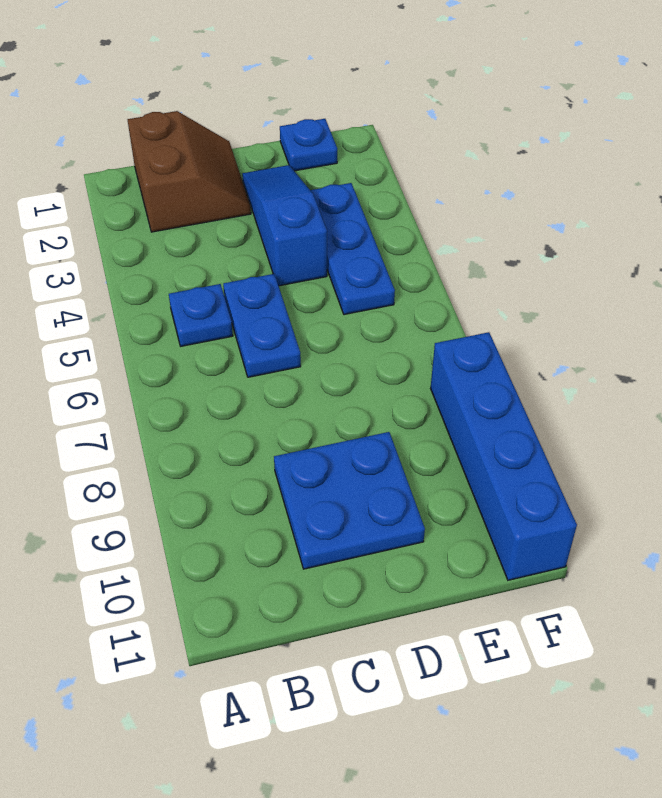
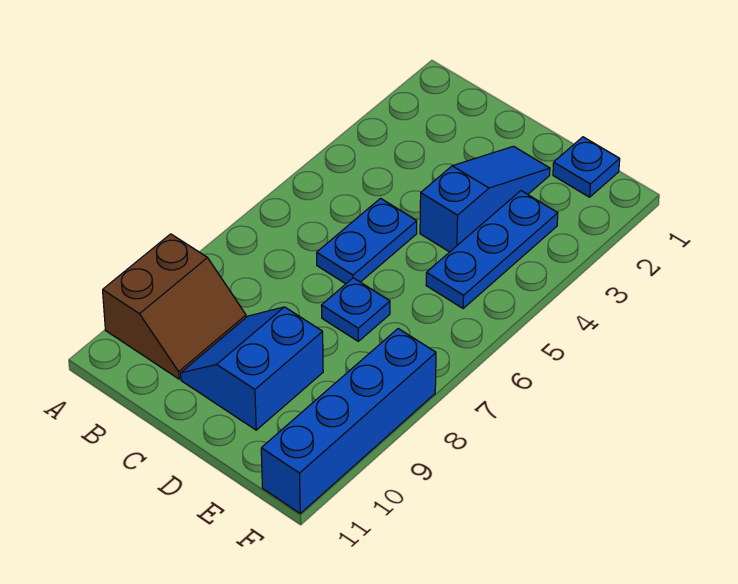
brown 2x2 slope [128,111,251,232] -> brown 2x2 slope moved to [103,234,246,379]
blue 1x1 plate [169,284,233,346] -> blue 1x1 plate moved to [321,278,390,341]
blue 2x2 plate [274,432,425,569] -> blue 2x2 slope [181,307,323,430]

